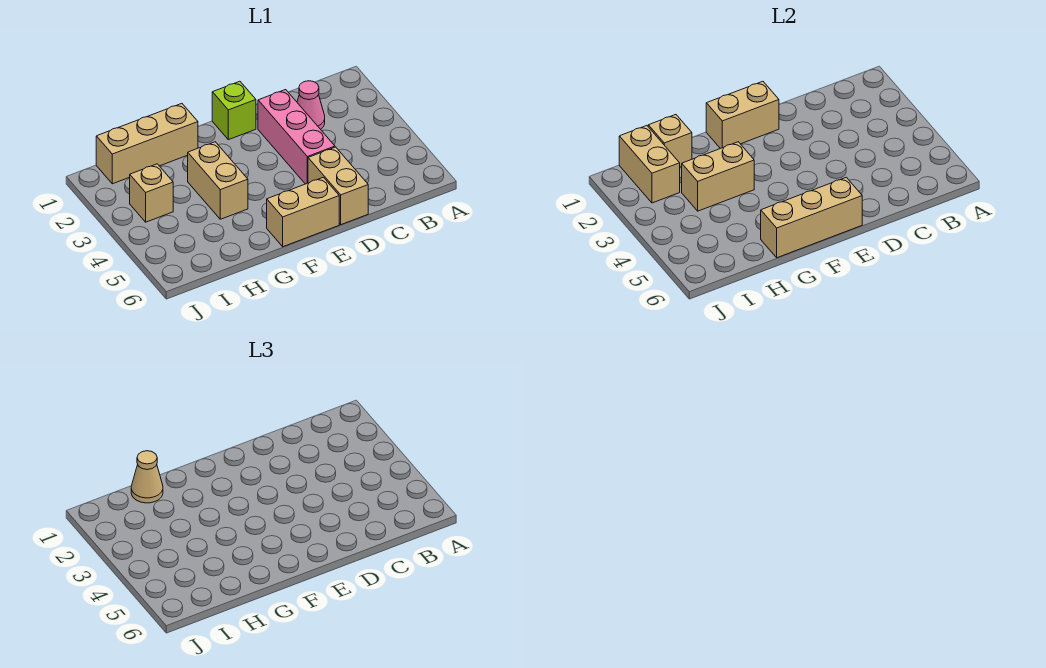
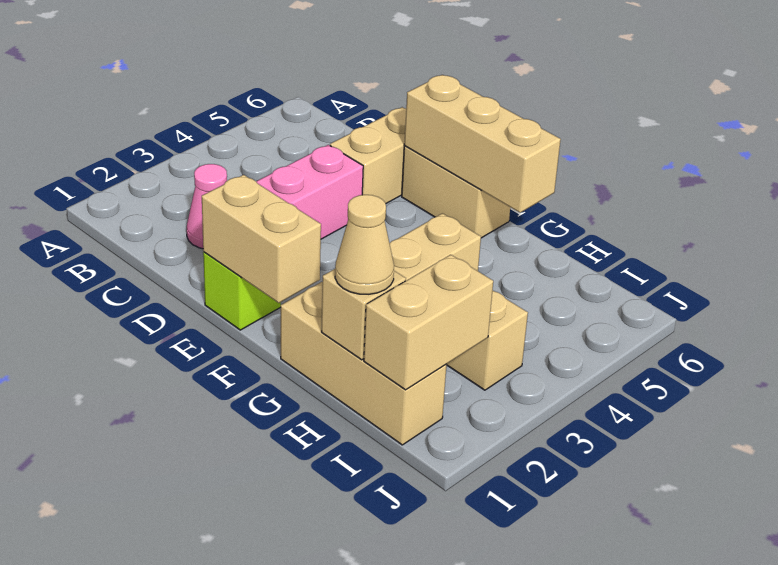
tan 1x2 brick [682,142,754,211] -> none

